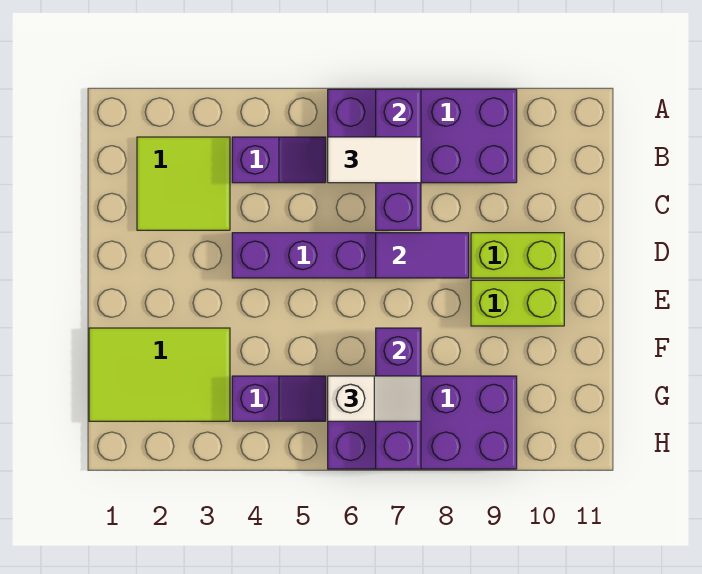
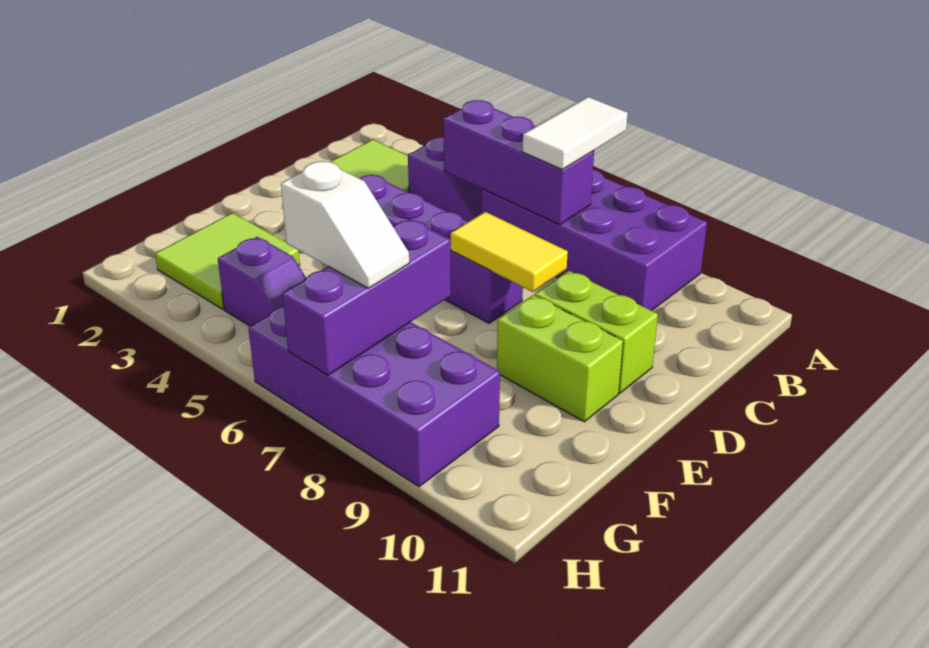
purple 1x3 brick [376,89,421,230] -> purple 1x3 brick turned to [443,100,594,225]
white 1x2 tile [328,137,421,183] -> white 1x2 tile turned to [522,97,628,170]
purple 1x2 tile [376,233,469,278] -> yellow 1x2 tile [451,212,568,292]
lime 2x3 tile [89,328,230,421] -> lime 2x2 tile [155,213,300,309]

